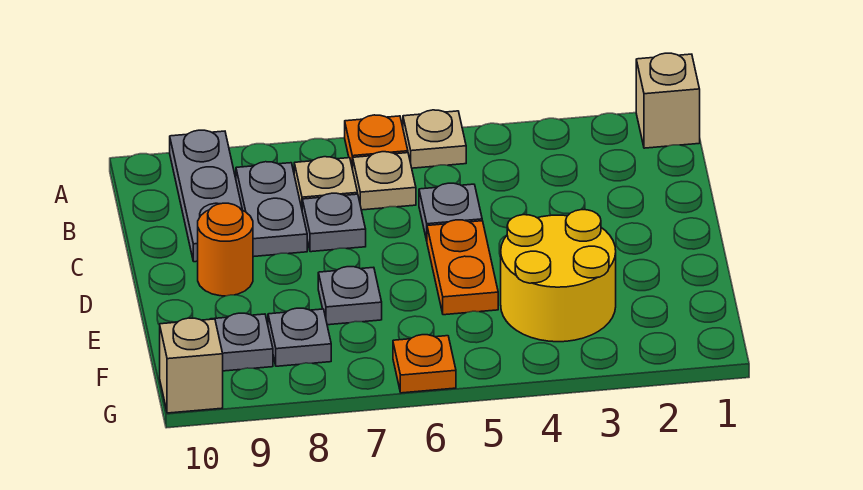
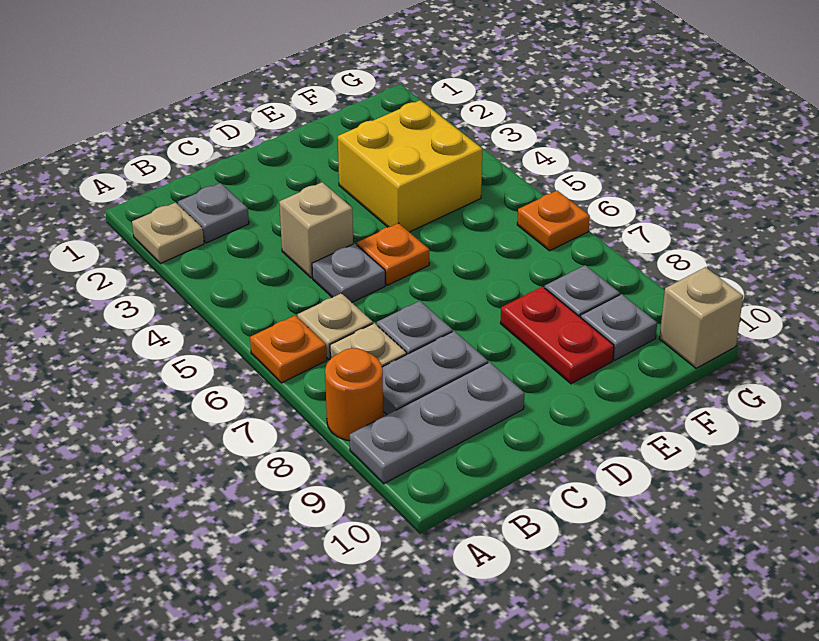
tan 1x1 brick [636,53,700,148] -> tan 1x1 brick moved to [279,182,353,278]
tan 1x1 plate [403,110,466,168] -> tan 1x1 plate moved to [132,202,204,263]
orange 1x2 plate [427,220,498,315] -> orange 1x1 plate [357,223,429,285]
orange 1x1 round brick [198,203,253,296] -> orange 1x1 round brick moved to [325,348,383,441]
yellow 2x2 round brick [501,210,616,342] -> yellow 2x2 brick [338,100,483,232]
grey 1x1 plate [318,267,382,325] -> grey 1x1 plate moved to [178,183,249,243]
none -> red 1x2 plate [500,287,614,384]

